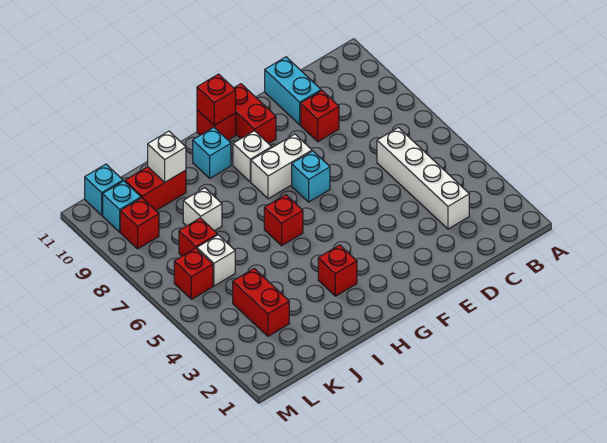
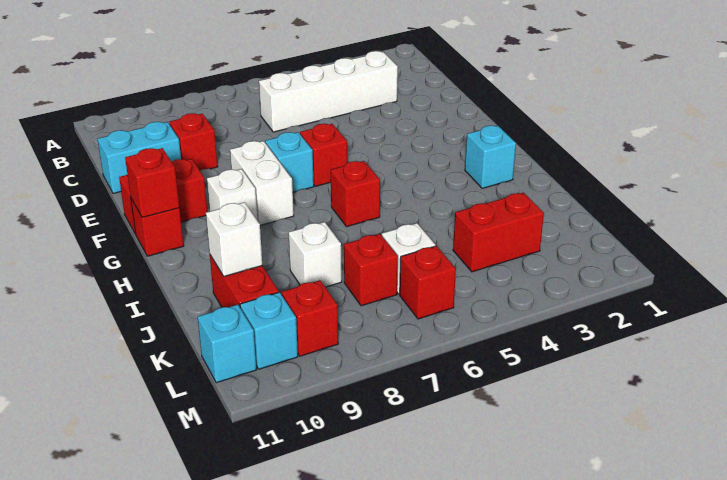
red 1x1 brick [318,245,357,296] -> red 1x1 brick moved to [300,124,347,186]
cyan 1x1 brick [193,127,231,178] -> cyan 1x1 brick moved to [465,126,516,188]

